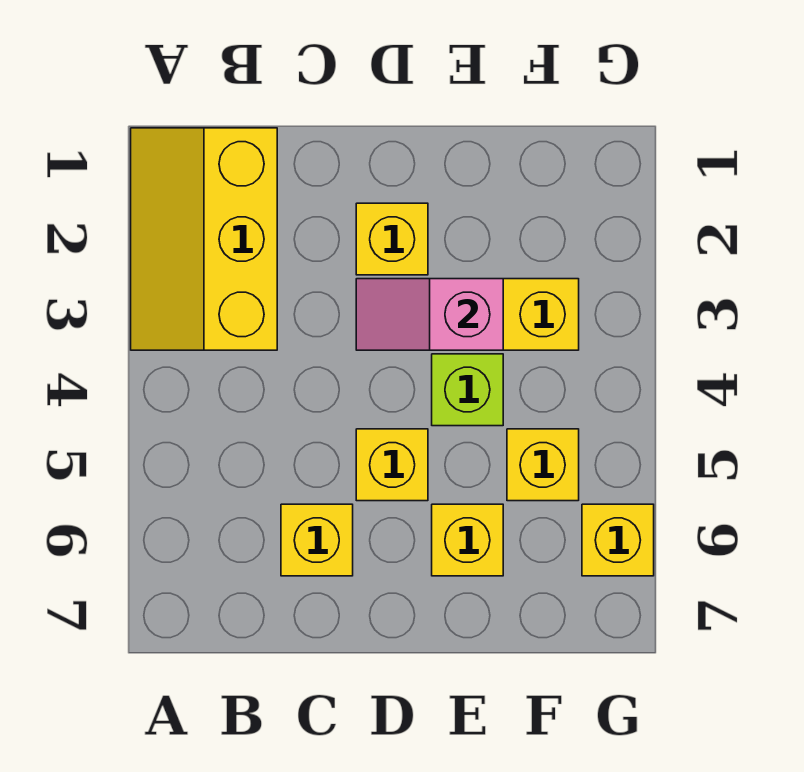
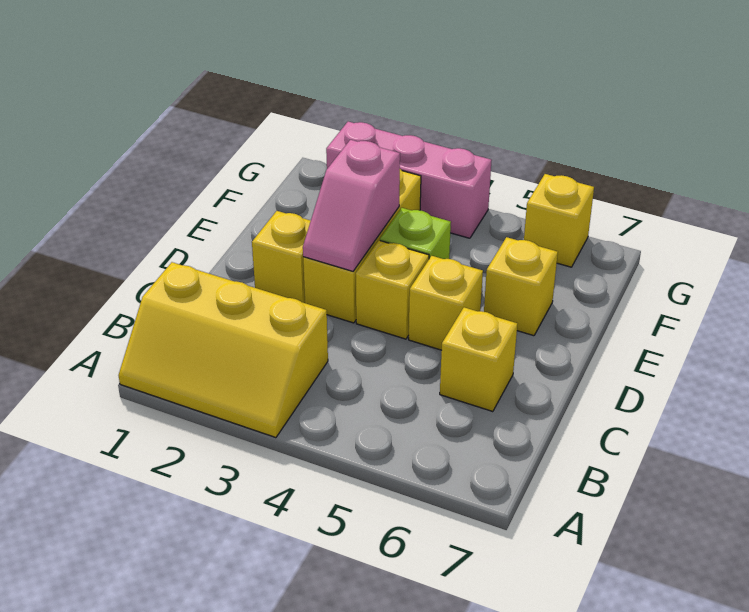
yellow 1x1 brick [507,429,579,501] -> yellow 1x1 brick moved to [356,240,429,339]
none -> pink 1x3 brick [326,122,492,238]

